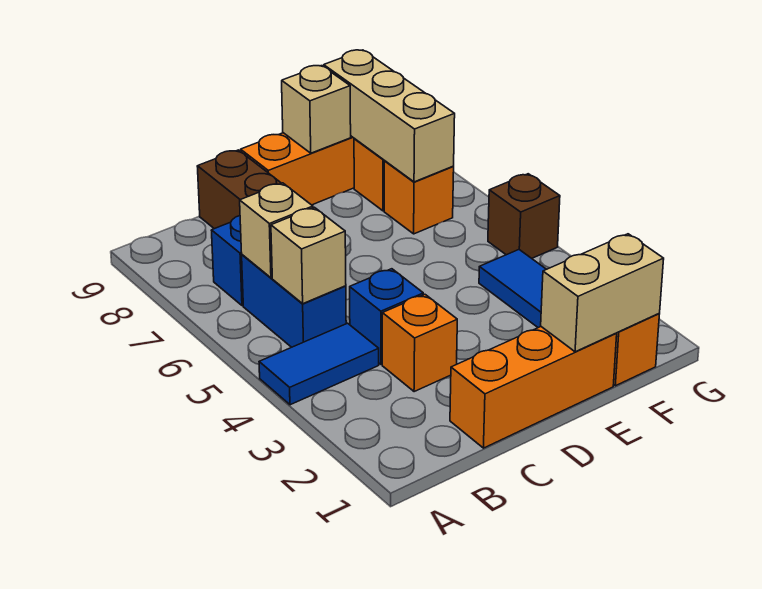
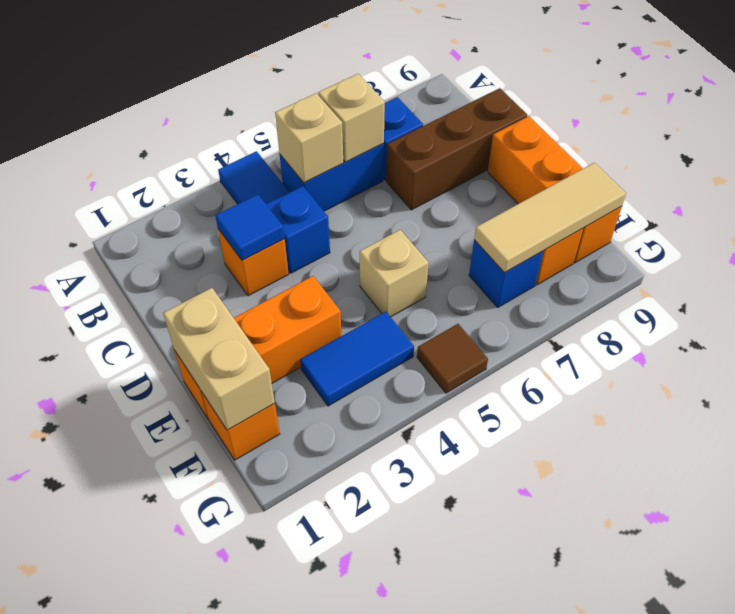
orange 1x3 brick [450,327,617,448] -> orange 1x3 brick turned to [175,276,341,419]
none -> blue 1x1 tile [215,194,285,260]
tan 1x1 brick [282,66,351,153] -> tan 1x1 brick moved to [360,230,429,317]
orange 1x1 brick [384,161,454,234] -> blue 1x1 brick [469,240,543,307]
tan 1x3 brick [324,50,455,182] -> tan 1x3 tile [474,163,626,272]
brown 1x1 brick [488,174,560,258] -> brown 1x1 tile [417,324,488,393]

